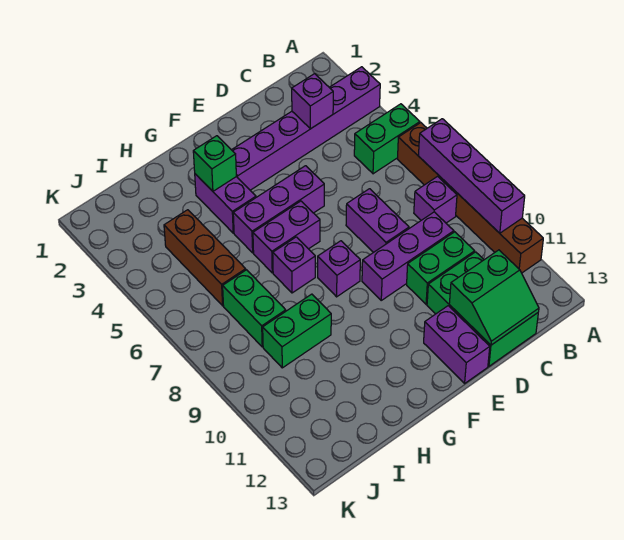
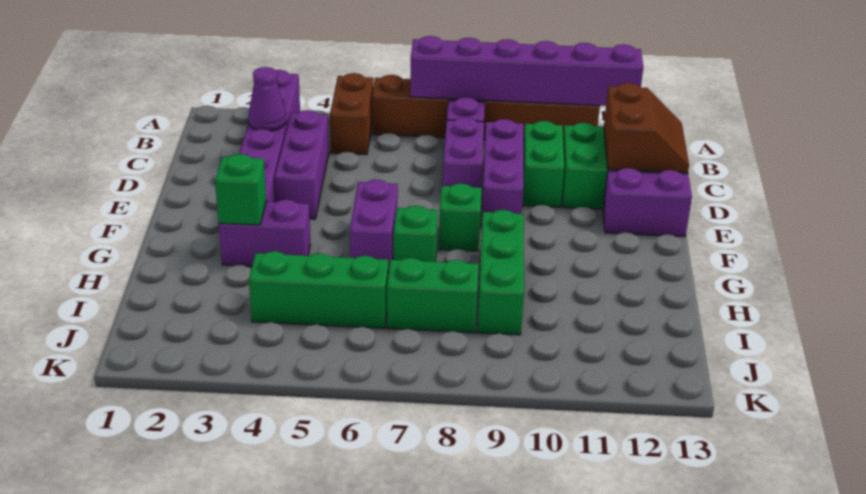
green 1x2 brick [354,104,420,174] -> brown 1x2 brick [330,73,373,155]
purple 1x4 brick [419,119,525,233] -> purple 1x6 brick [410,36,643,106]
purple 1x1 brick [292,74,333,129] -> purple 1x1 cone [249,67,286,131]
green 2x2 slope [449,250,539,345] -> brown 2x2 slope [604,83,689,173]
purple 1x2 brick [346,189,409,253] -> purple 1x2 brick turned to [443,117,484,188]
purple 1x3 brick [233,166,324,253] -> purple 1x3 brick moved to [275,110,329,219]
purple 1x1 brick [318,241,360,297] -> green 1x1 brick [438,184,481,251]
purple 1x1 brick [273,237,315,293] -> green 1x1 brick [394,206,438,262]
green 1x2 brick [263,294,331,368] -> green 1x3 brick [478,210,524,335]
brown 1x3 brick [164,210,246,306] -> green 1x3 brick [249,251,388,328]

